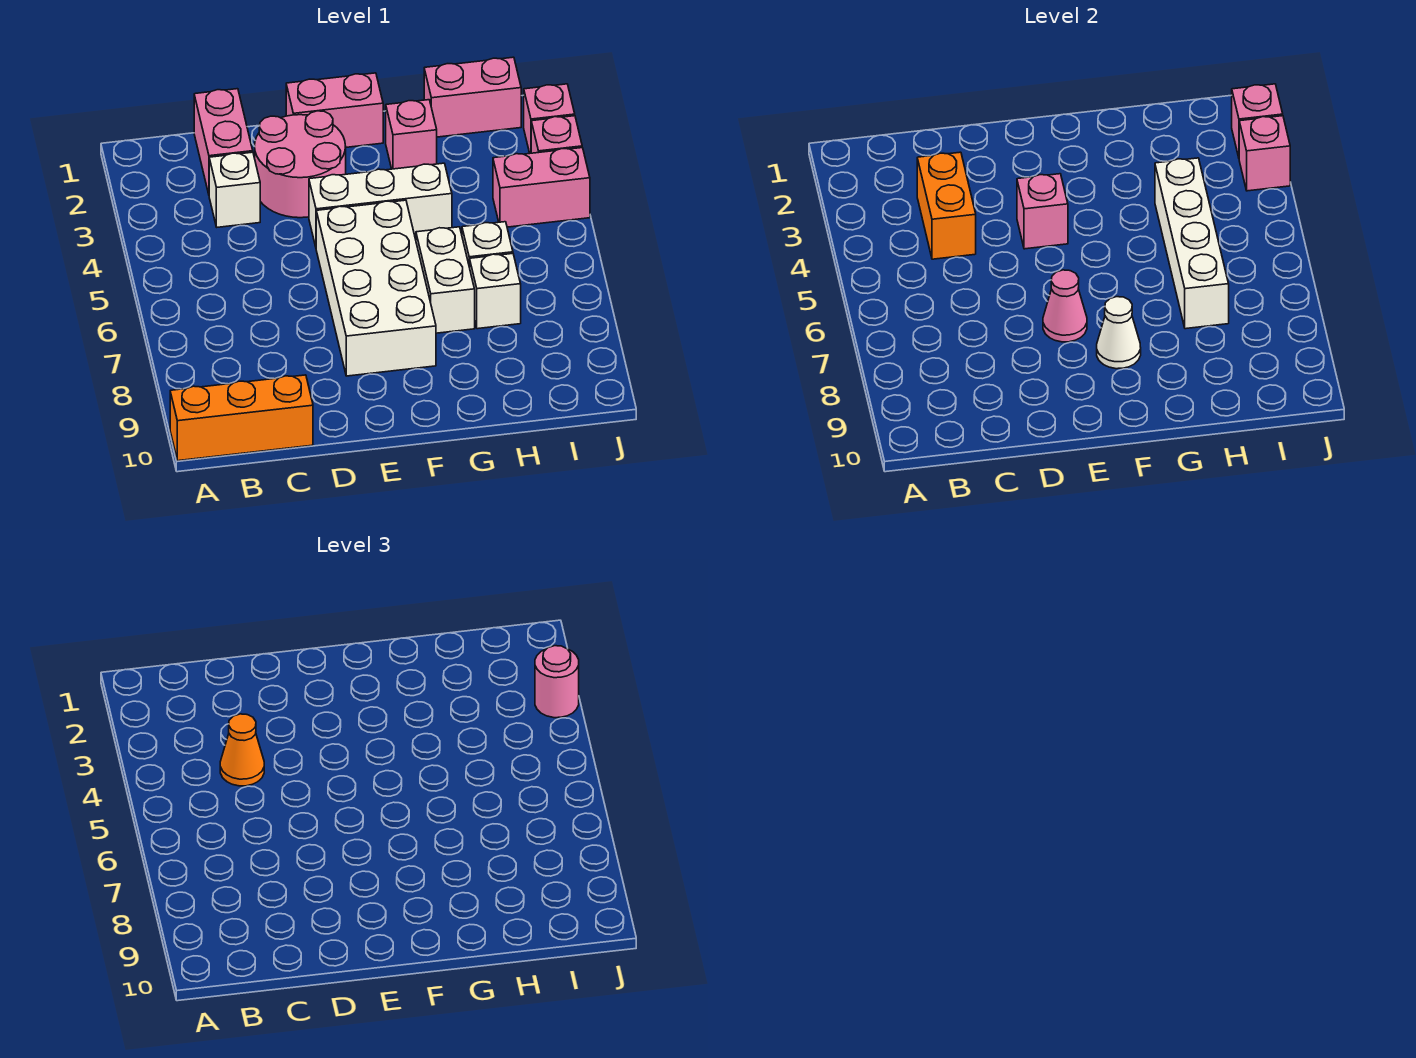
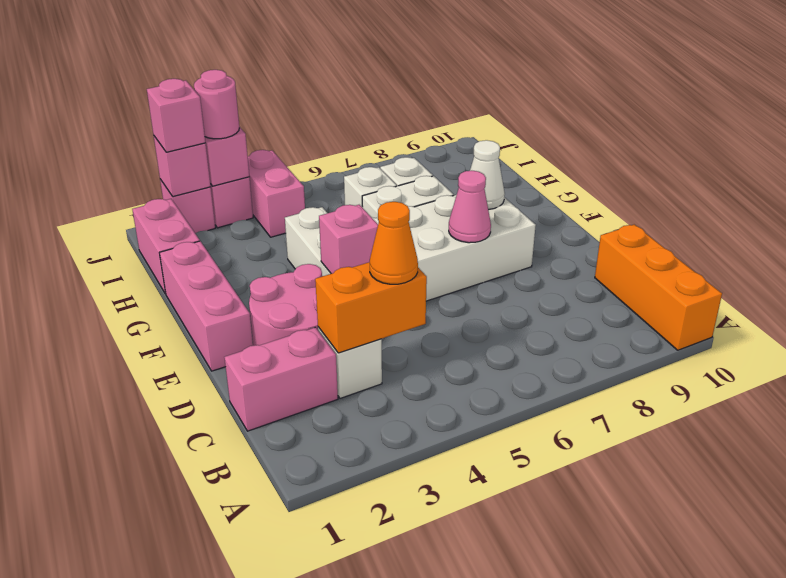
pink 1x2 brick [286,73,383,147] -> pink 1x3 brick [160,241,253,371]
pink 1x1 brick [386,100,437,169] -> pink 1x1 brick moved to [147,79,205,152]
white 1x4 brick [1155,158,1229,329] -> none

